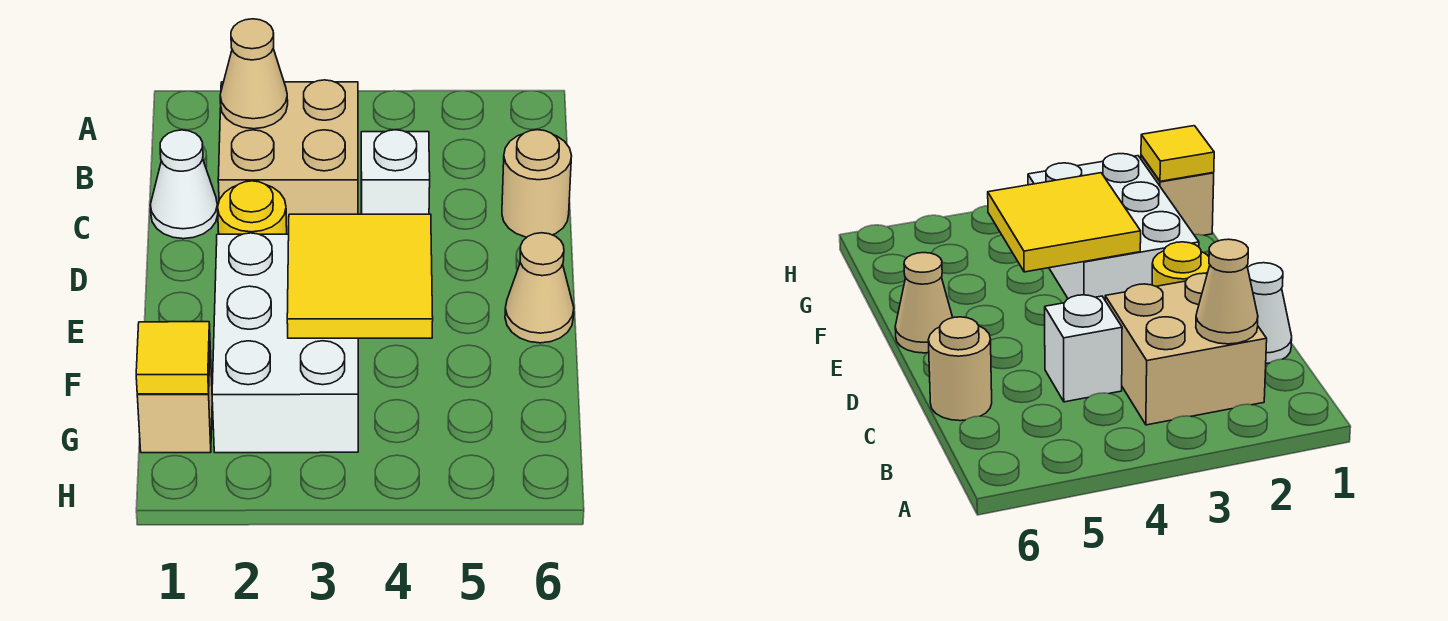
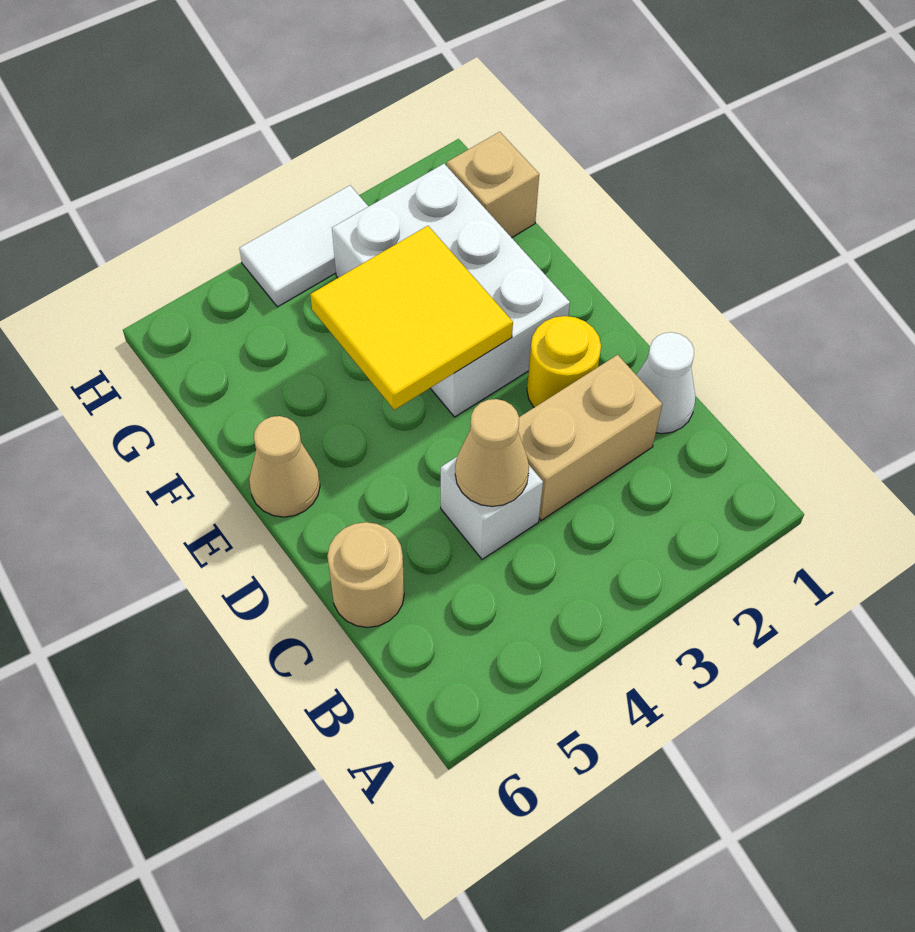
tan 2x2 brick [218,80,358,234] -> tan 1x2 brick [518,355,662,520]
tan 1x1 cone [220,19,288,129] -> tan 1x1 cone moved to [455,399,529,507]
yellow 1x1 tile [136,322,210,394] -> none
none -> white 1x2 tile [239,185,369,307]

